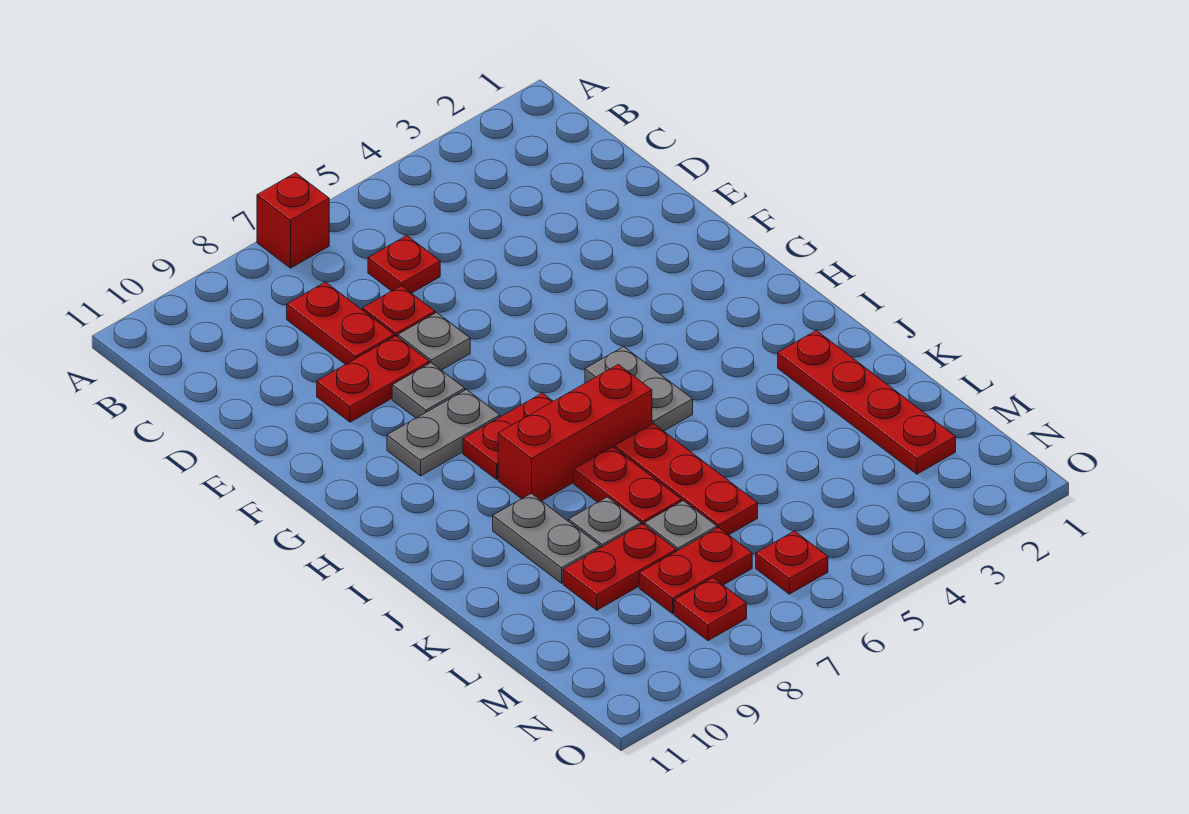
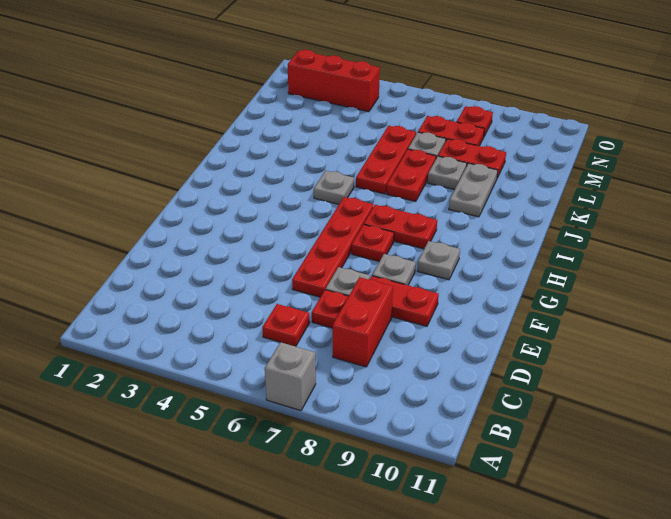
red 1x1 brick [257,173,329,268] -> grey 1x1 brick [265,342,316,411]
red 1x2 plate [287,282,394,365] -> red 1x2 brick [333,277,393,367]
grey 1x2 plate [387,389,500,476] -> grey 1x1 plate [417,241,460,280]
grey 1x2 plate [585,346,693,431] -> grey 1x1 plate [314,171,354,204]
red 1x3 brick [498,364,652,501] -> red 1x3 brick moved to [288,50,380,112]
red 1x4 plate [778,331,956,474] -> red 1x4 plate moved to [292,197,374,297]
red 1x1 plate [756,531,828,594] -> red 1x1 plate moved to [352,225,394,262]

